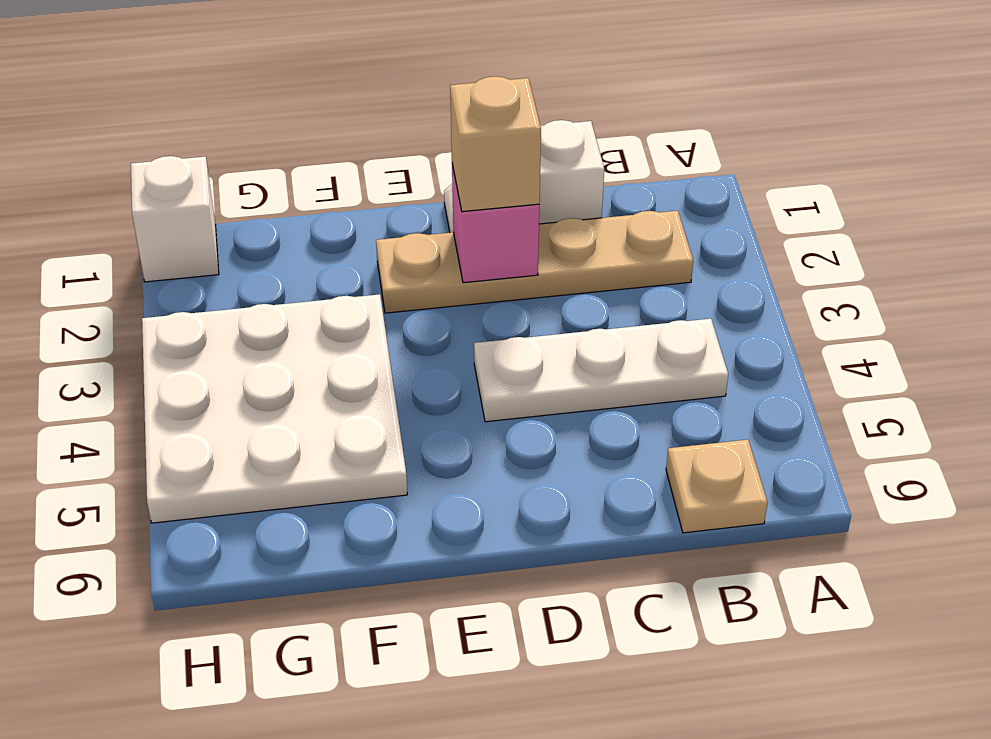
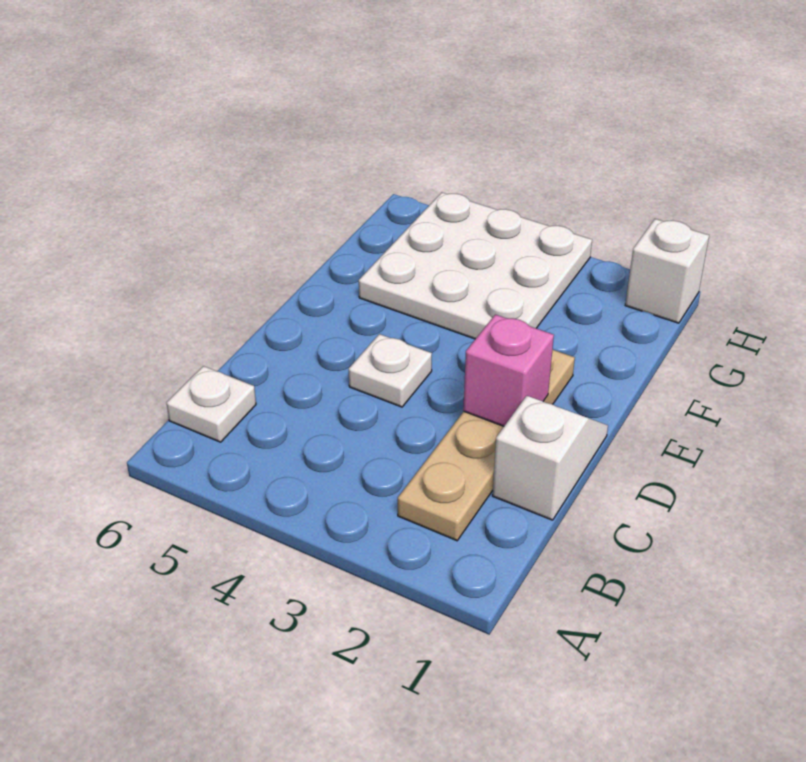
white 1x3 plate [474,319,728,422] -> white 1x1 plate [349,334,432,407]
tan 1x1 plate [666,440,768,533] -> white 1x1 plate [167,366,256,442]
tan 1x1 brick [450,76,541,212] -> none

